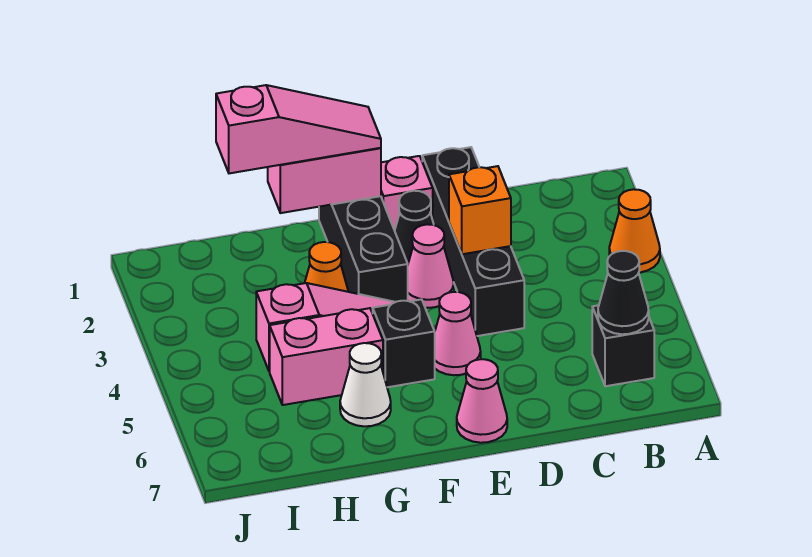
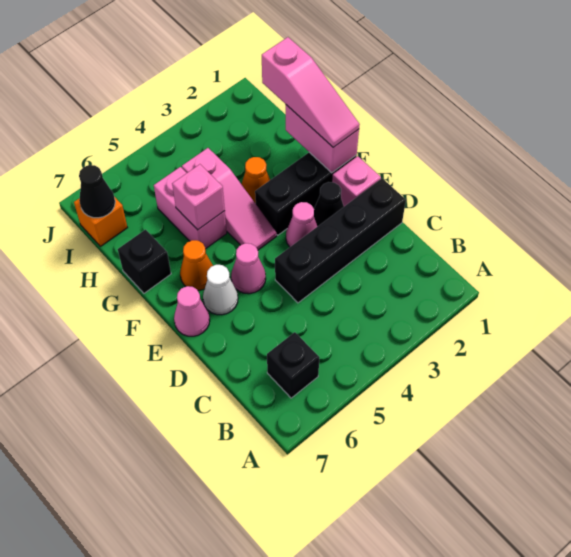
orange 1x1 cone [609,189,660,272] -> orange 1x1 cone moved to [180,240,213,290]
black 1x1 cone [598,251,649,334] -> black 1x1 cone moved to [79,165,115,218]
orange 1x1 brick [449,166,511,254] -> orange 1x1 brick moved to [74,197,128,246]
black 1x1 brick [373,299,435,387] -> black 1x1 brick moved to [118,230,171,293]
none -> pink 1x1 brick [172,164,225,230]
white 1x1 cone [340,343,391,426] -> white 1x1 cone moved to [203,265,238,315]

